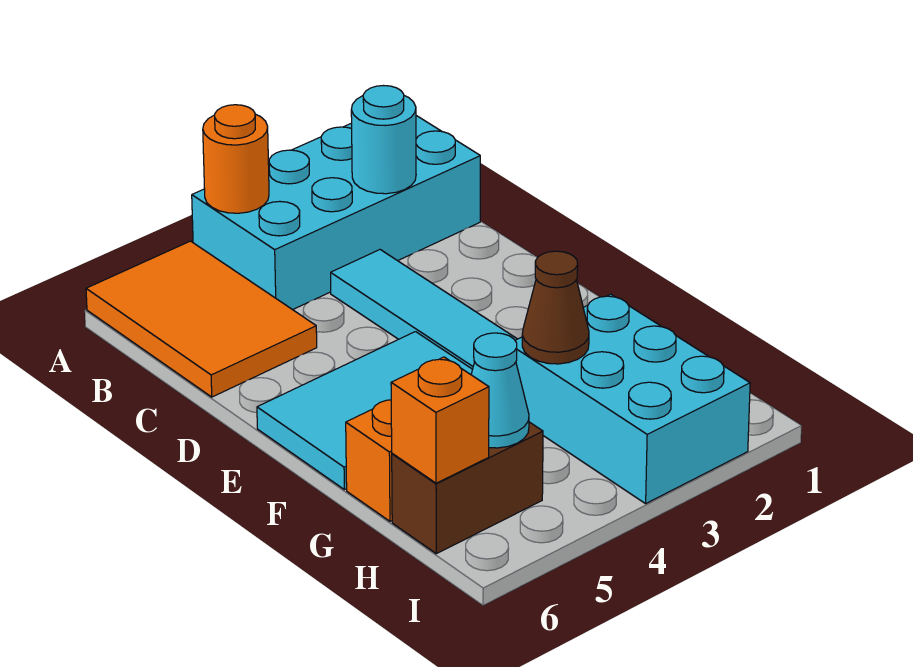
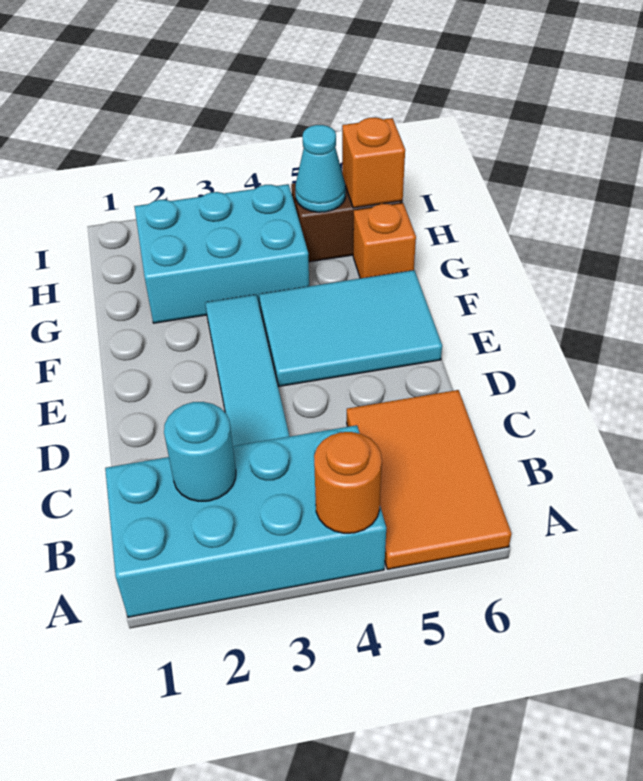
cyan 2x3 brick [515,294,750,504] -> cyan 2x3 brick turned to [134,184,309,323]
brown 1x1 cone [522,251,589,364] -> none

